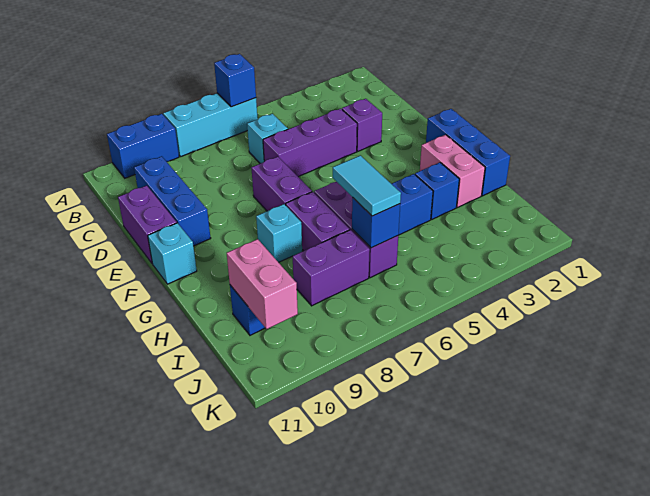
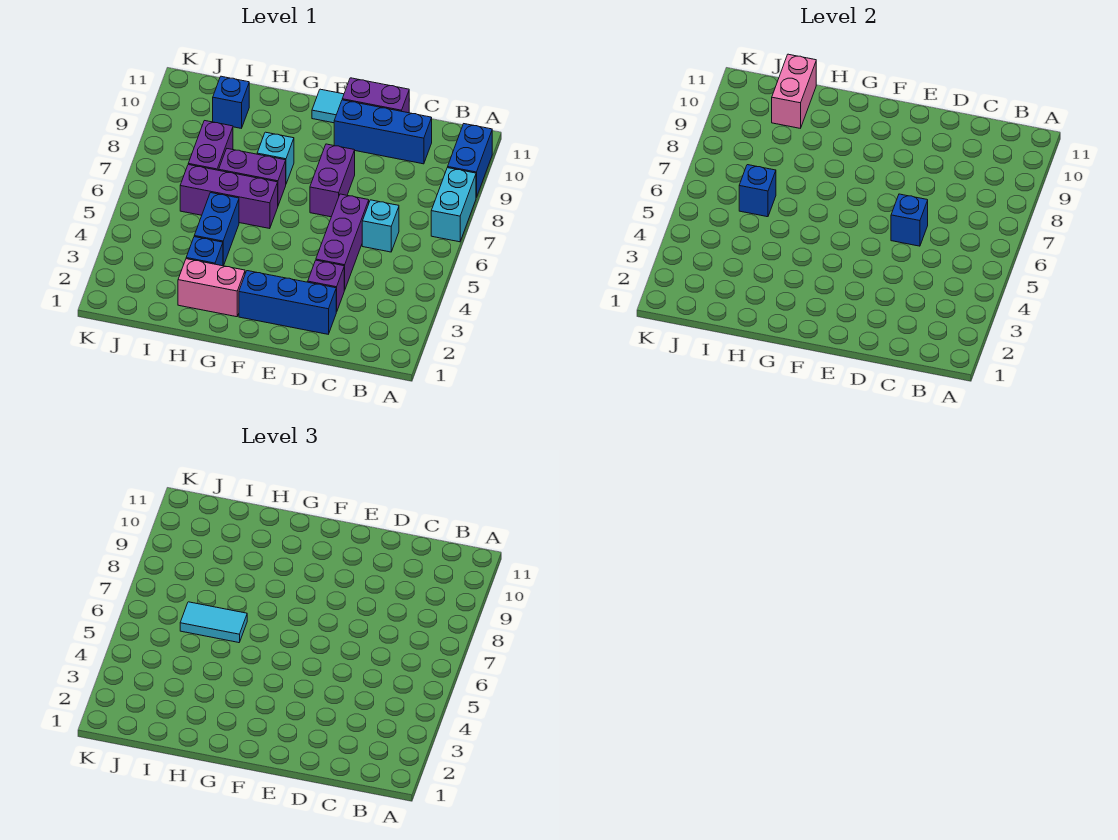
cyan 1x3 brick [163,93,258,157] -> cyan 1x2 brick [431,168,476,242]
blue 1x1 brick [214,54,256,107] -> blue 1x1 brick moved to [891,194,928,246]
purple 1x2 brick [251,157,312,211] -> purple 1x2 brick turned to [310,144,355,217]
blue 1x3 brick [426,109,510,196] -> blue 1x3 brick moved to [239,271,336,334]
cyan 1x1 brick [148,223,197,284] -> cyan 1x1 tile [312,89,344,123]
pink 1x2 brick [227,239,298,329] -> pink 1x2 brick turned to [772,54,816,128]

